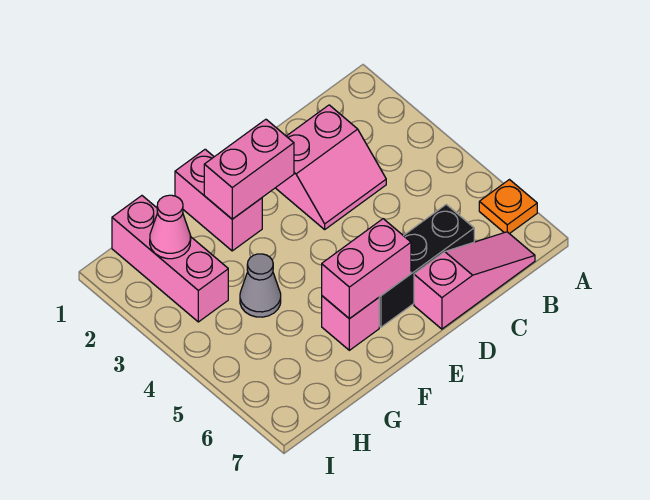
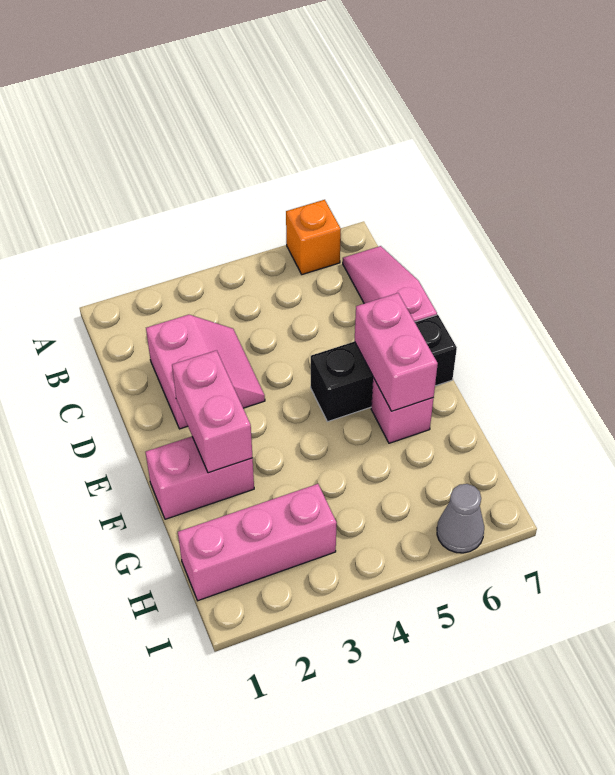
orange 1x1 plate [479,180,537,234] -> orange 1x1 brick [286,200,341,274]
black 1x3 brick [379,204,474,327] -> black 1x3 brick turned to [311,315,457,422]
grey 1x1 cone [240,254,281,317] -> grey 1x1 cone moved to [437,484,484,553]
pink 1x1 cone [150,195,191,259] -> none

